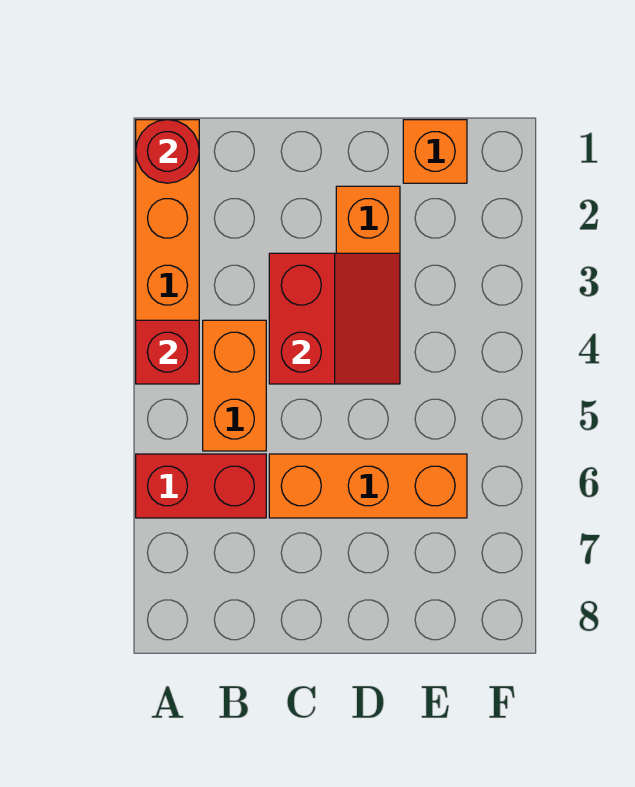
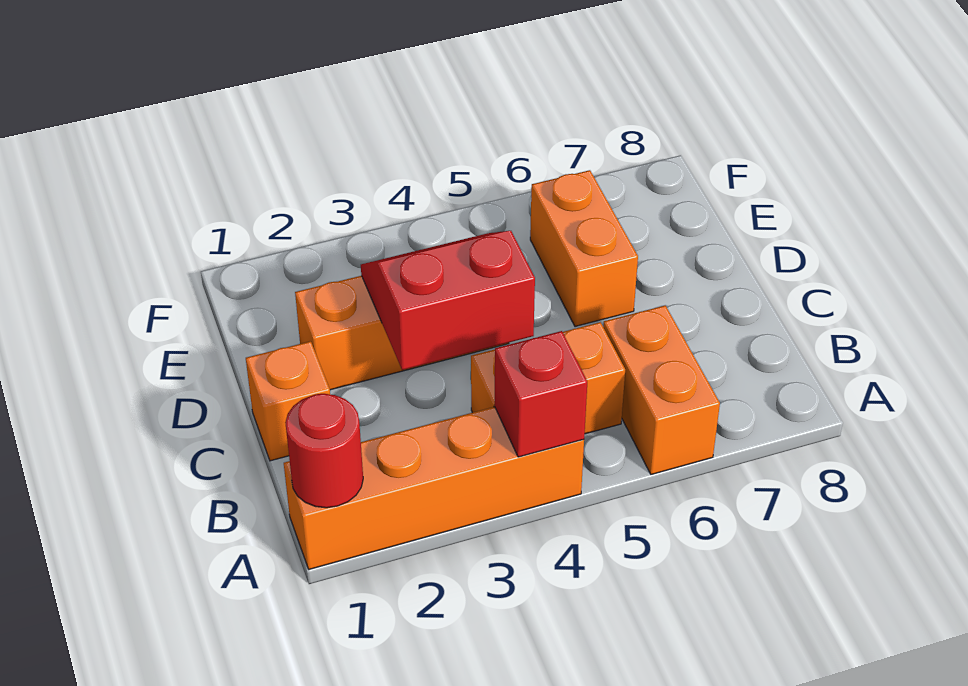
red 1x2 brick [136,454,266,518] -> orange 1x2 brick [603,306,720,474]
orange 1x3 brick [269,454,467,518] -> orange 1x2 brick [530,170,638,327]
orange 1x1 brick [403,120,467,183] -> orange 1x1 brick moved to [246,341,330,461]

